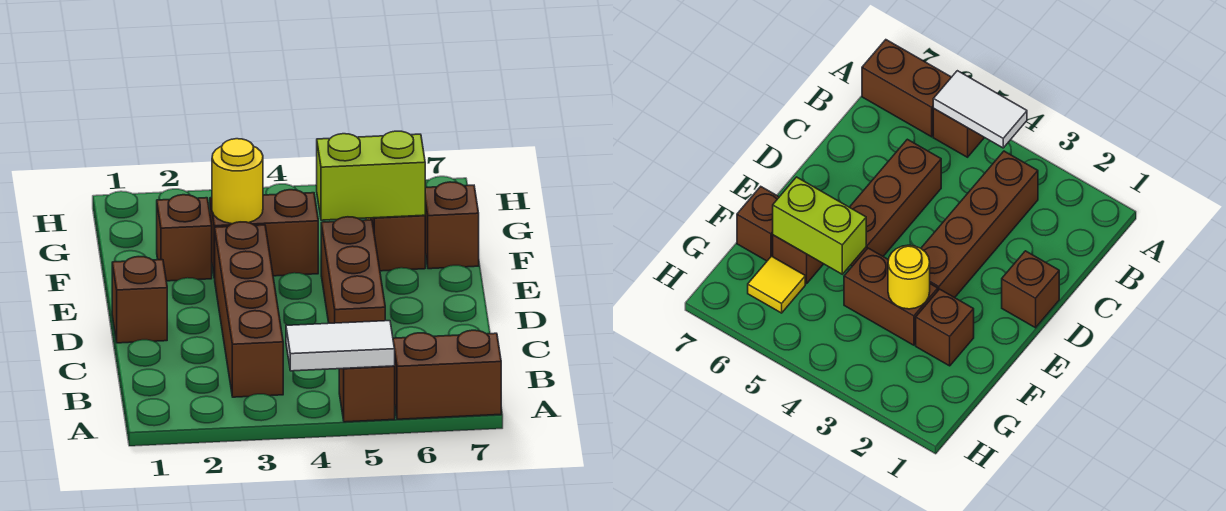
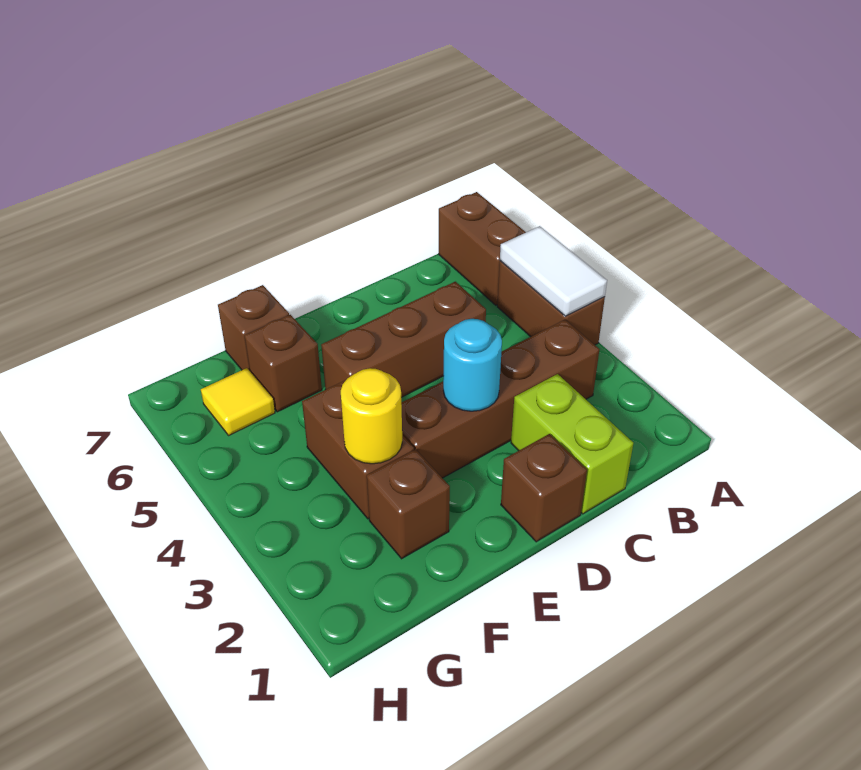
brown 1x1 brick [339,366,395,422] -> brown 1x2 brick [497,261,605,345]
none -> cyan 1x1 round brick [443,319,502,411]
lime 1x2 brick [317,131,425,220] -> lime 1x2 brick moved to [511,374,633,514]

